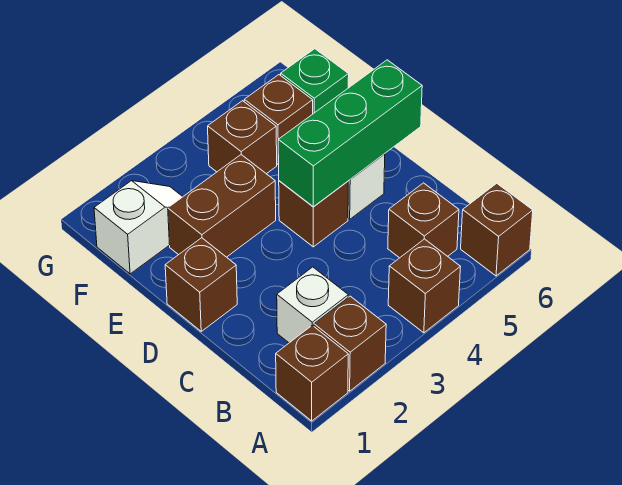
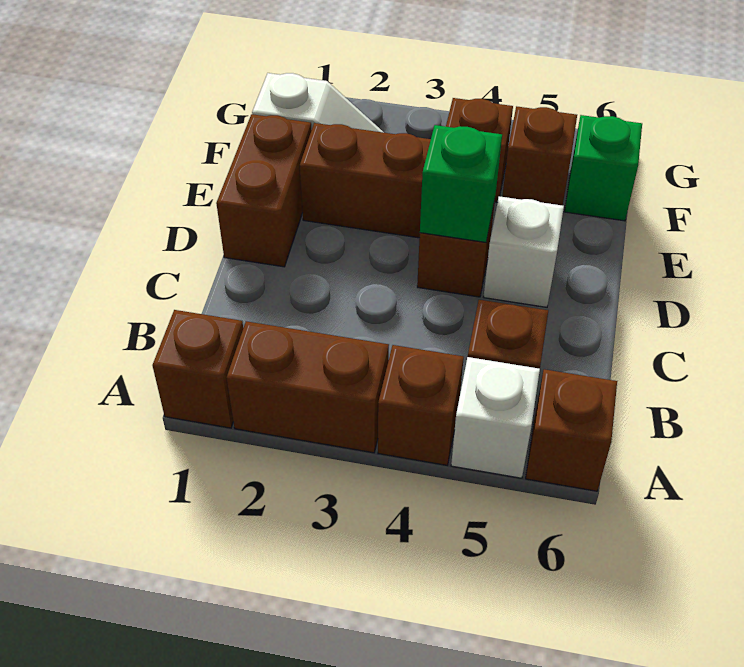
brown 1x1 brick [314,296,386,391] -> brown 1x2 brick [227,321,389,453]
white 1x1 brick [277,267,348,343] -> white 1x1 brick moved to [451,357,540,478]
brown 1x1 brick [165,238,237,331] -> brown 1x2 brick [216,114,312,267]
green 1x3 brick [278,60,422,207] -> green 1x1 brick [420,125,502,242]

